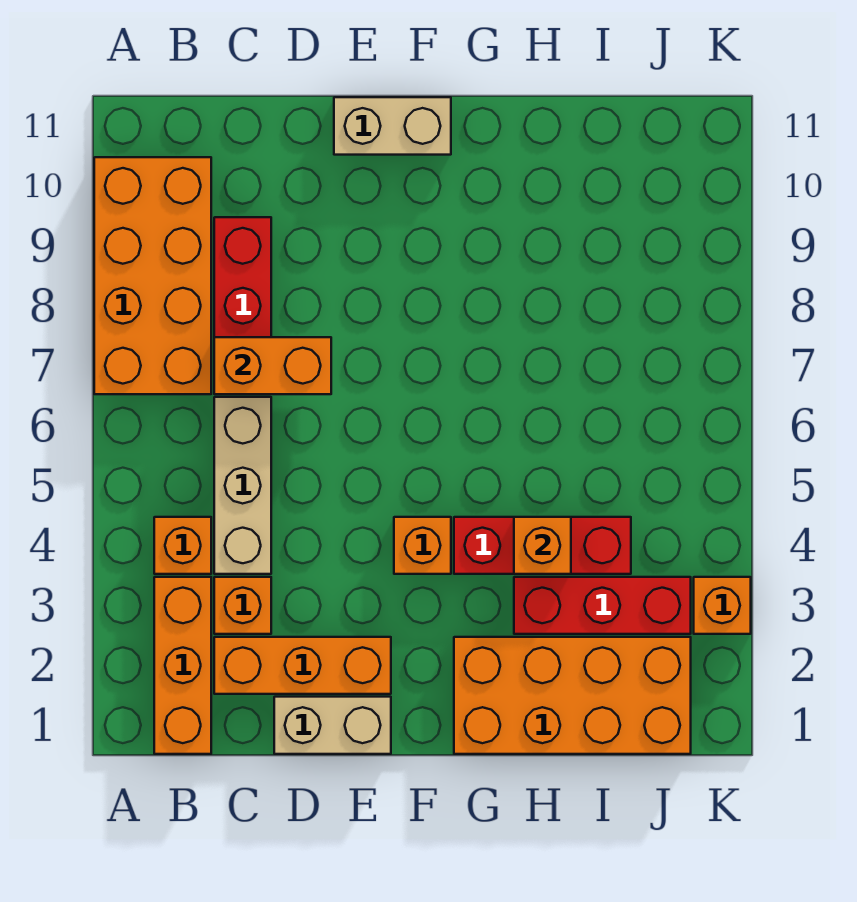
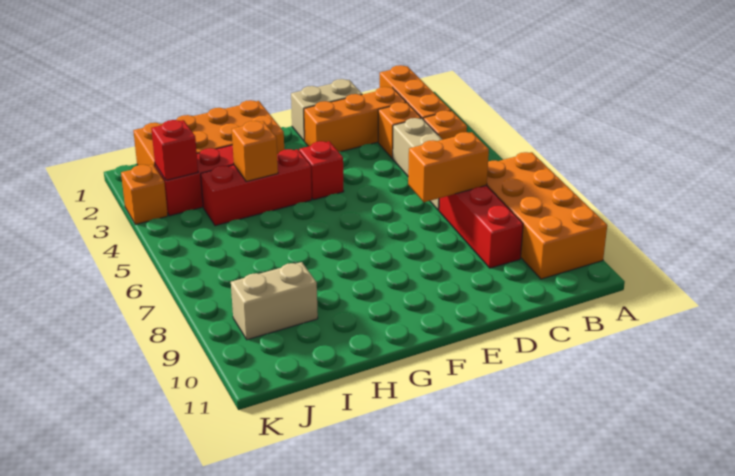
tan 1x2 brick [334,97,451,155] -> tan 1x2 brick moved to [231,262,318,340]
orange 1x1 brick [394,517,451,574] -> red 1x1 brick [299,141,344,200]
none -> red 1x1 brick [151,120,198,180]

